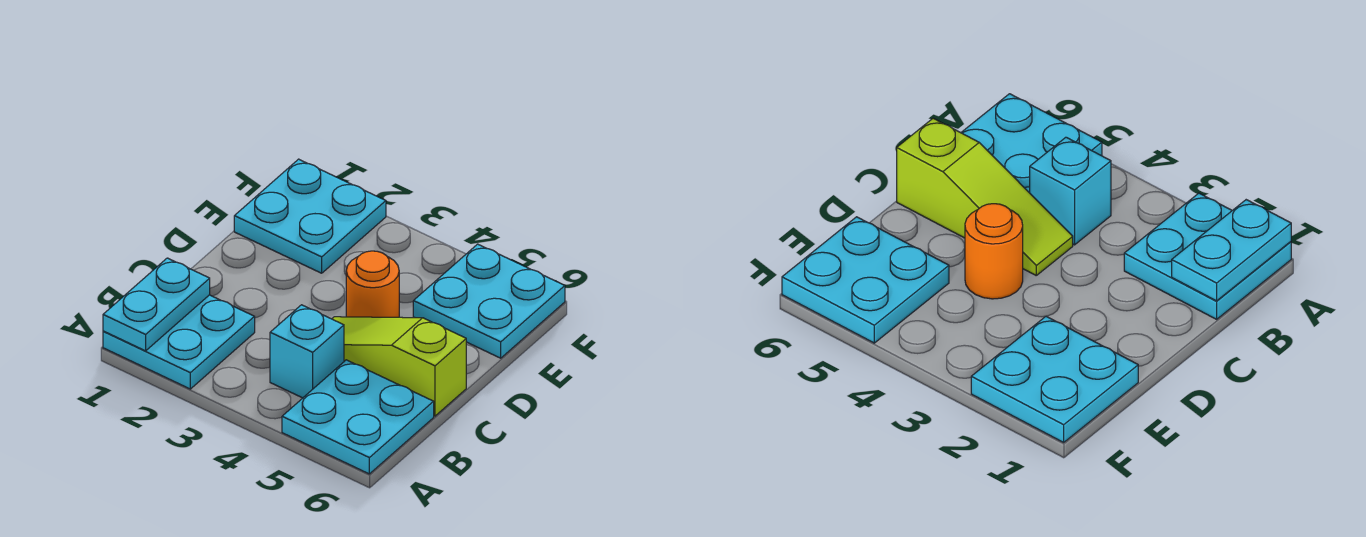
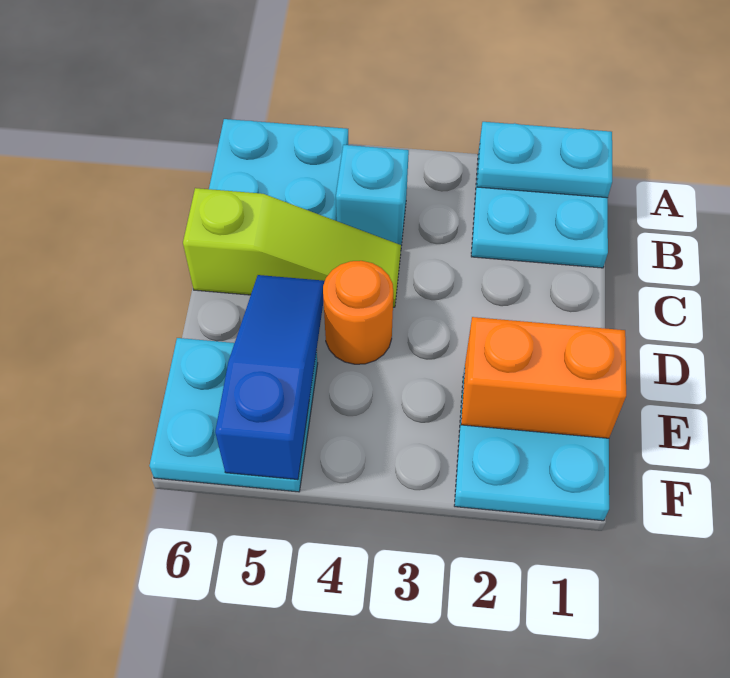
cyan 1x2 plate [103,258,210,351] -> cyan 1x2 plate turned to [477,122,612,198]
none -> blue 1x3 slope [215,275,325,480]
none -> orange 1x2 brick [461,317,626,438]

